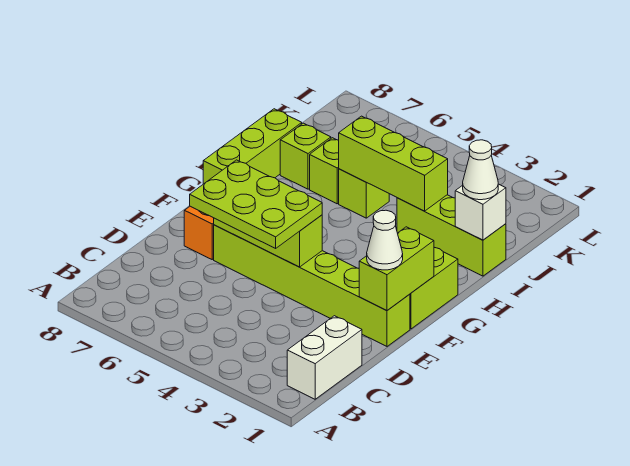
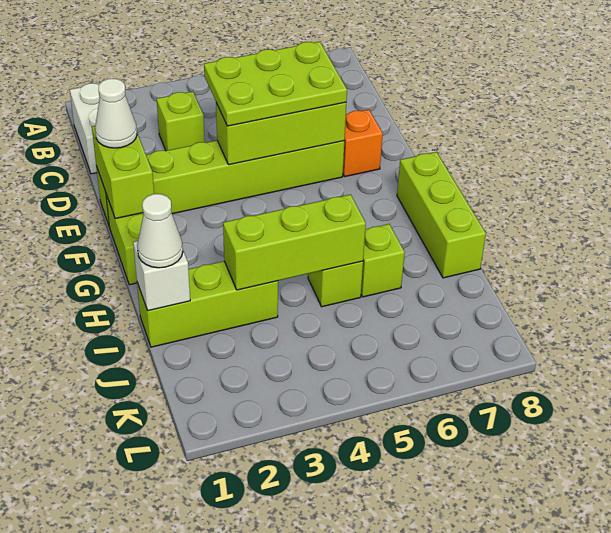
lime 1x1 brick [280,123,331,189] -> lime 1x1 brick moved to [157,91,205,151]

